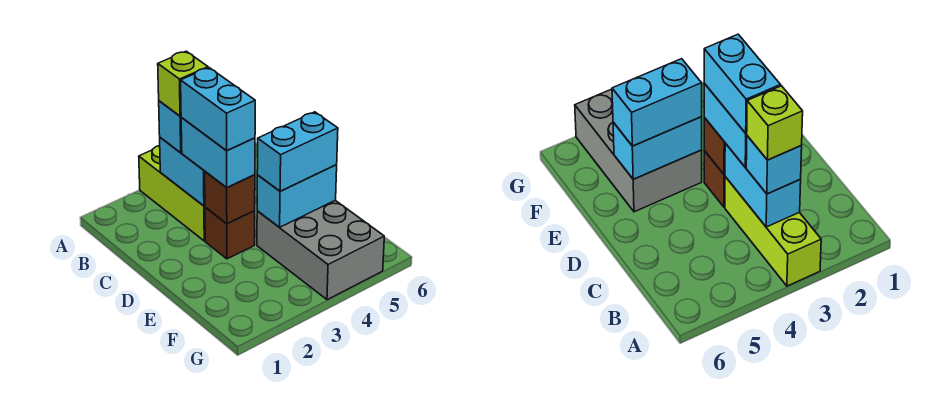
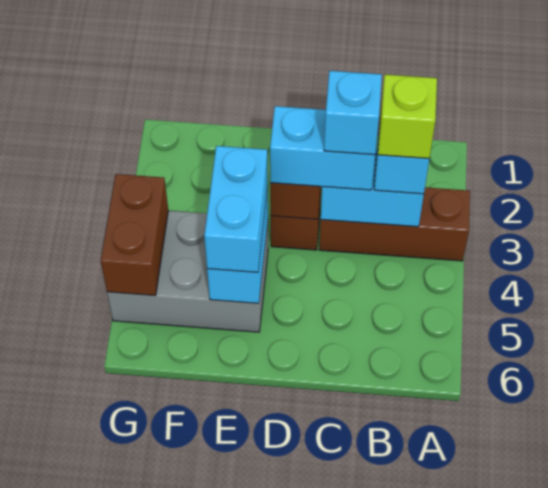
lime 1x3 brick [139,146,205,241] -> brown 1x3 brick [319,187,470,261]
cyan 1x2 brick [181,68,255,151] -> cyan 1x1 brick [324,71,382,155]
none -> brown 1x2 brick [101,174,168,296]

